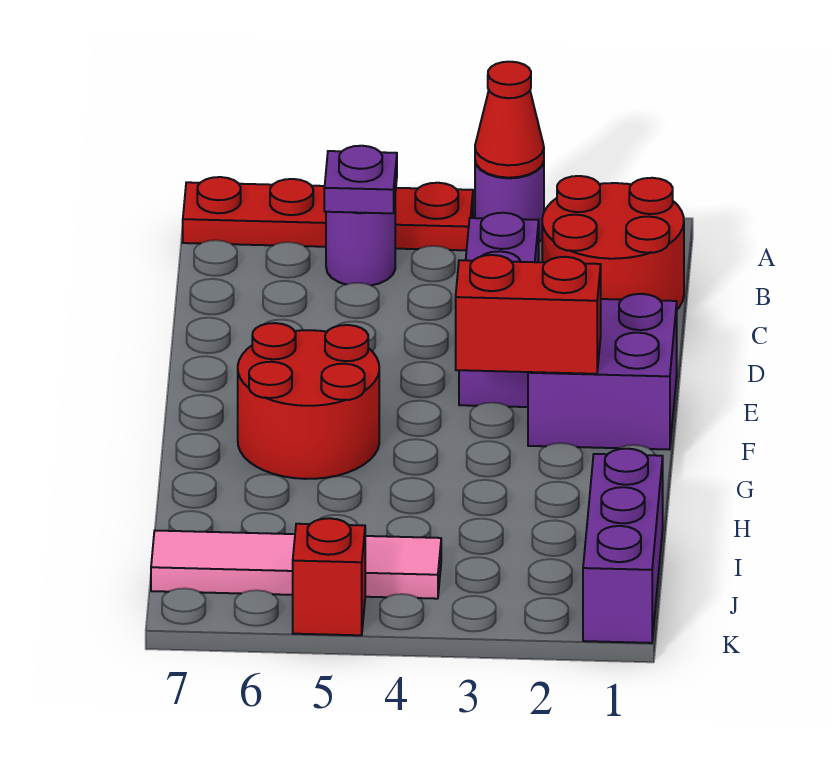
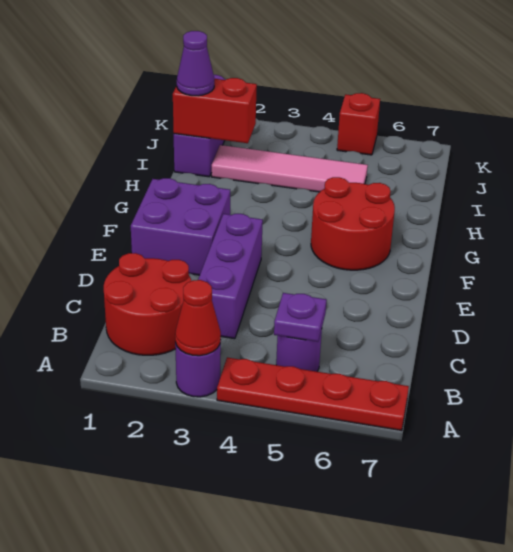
red 1x2 brick [456,255,601,374] -> red 1x2 brick moved to [173,78,257,143]
none -> purple 1x1 cone [177,31,214,96]
pink 1x4 tile [151,531,441,599] -> pink 1x4 tile moved to [212,145,368,192]

